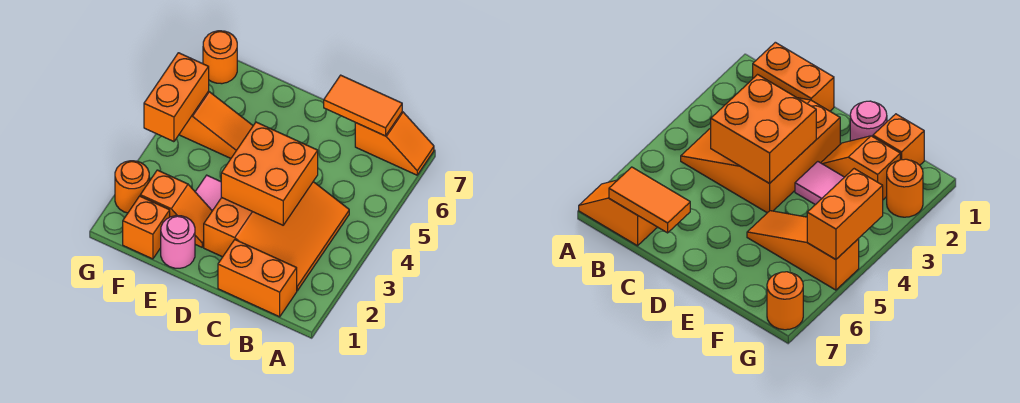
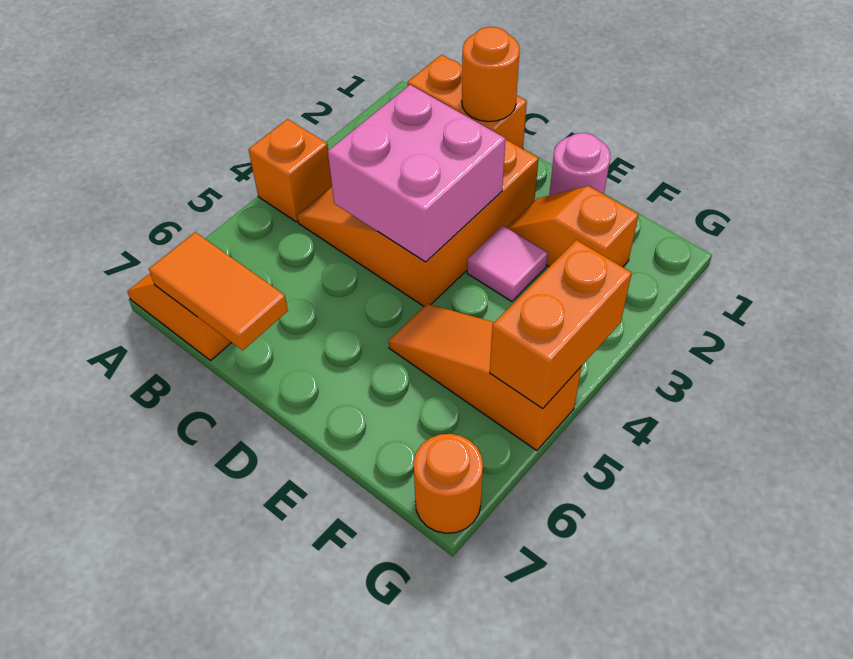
orange 2x2 brick [221,122,318,225] -> pink 2x2 brick [328,85,506,262]
orange 1x1 brick [123,196,170,259] -> orange 1x1 brick moved to [249,119,332,222]
orange 1x1 round brick [115,161,149,213] -> orange 1x1 round brick moved to [462,27,520,122]

